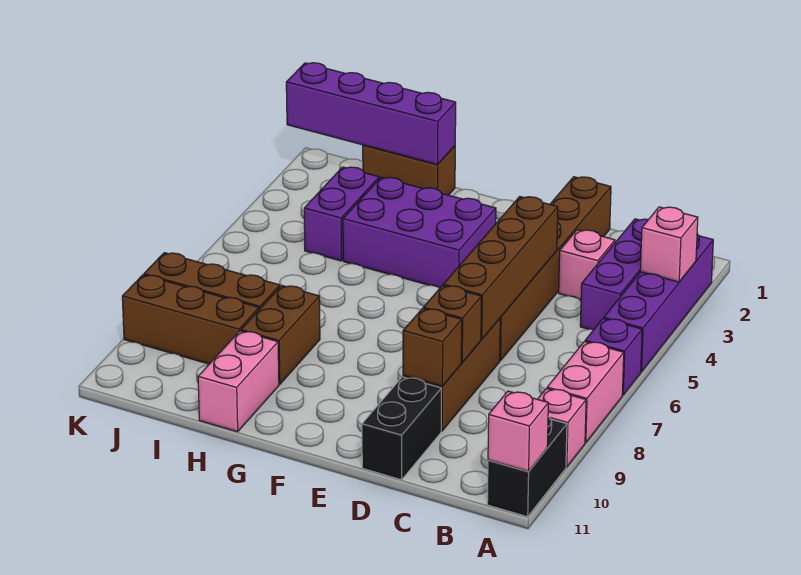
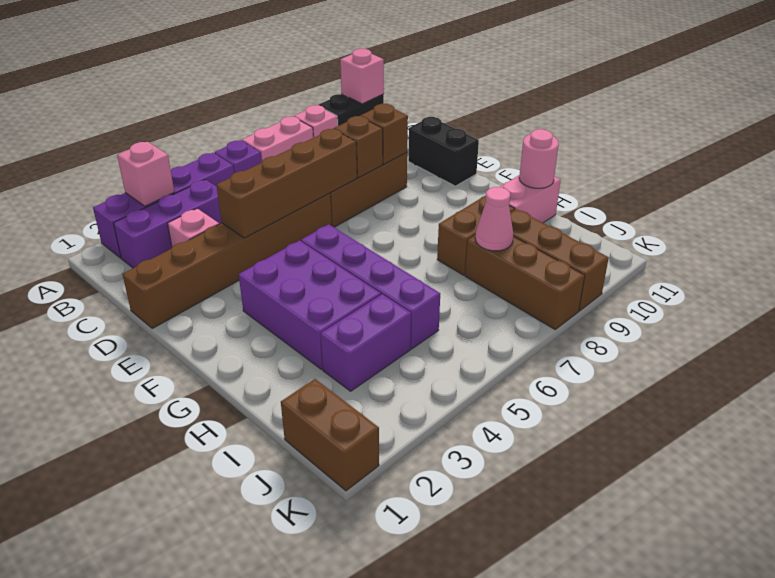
black 1x2 brick [362,377,441,480] -> black 1x2 brick turned to [408,117,479,186]
brown 1x2 brick [363,145,455,195] -> brown 1x2 brick moved to [281,379,379,491]
purple 1x4 brick [286,63,456,165] -> purple 1x4 brick moved to [301,224,440,349]
none -> pink 1x1 round brick [519,129,559,188]
none -> pink 1x1 cone [475,187,513,251]

